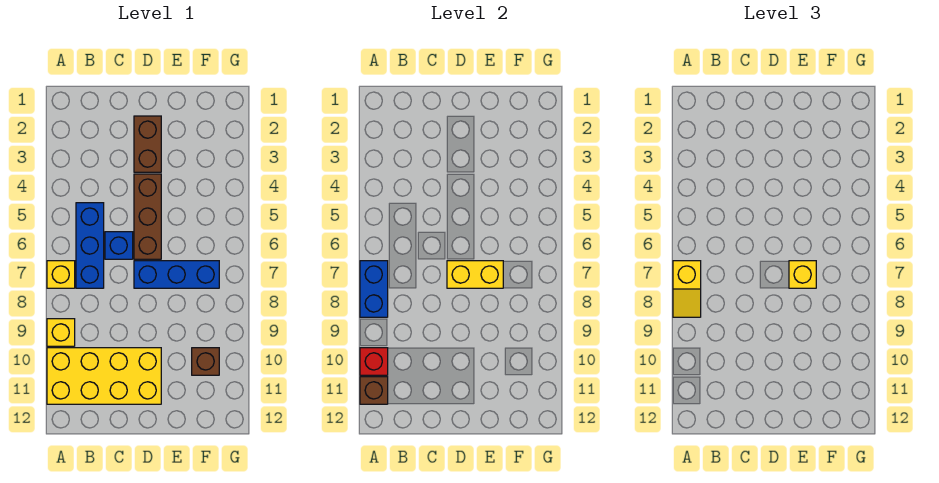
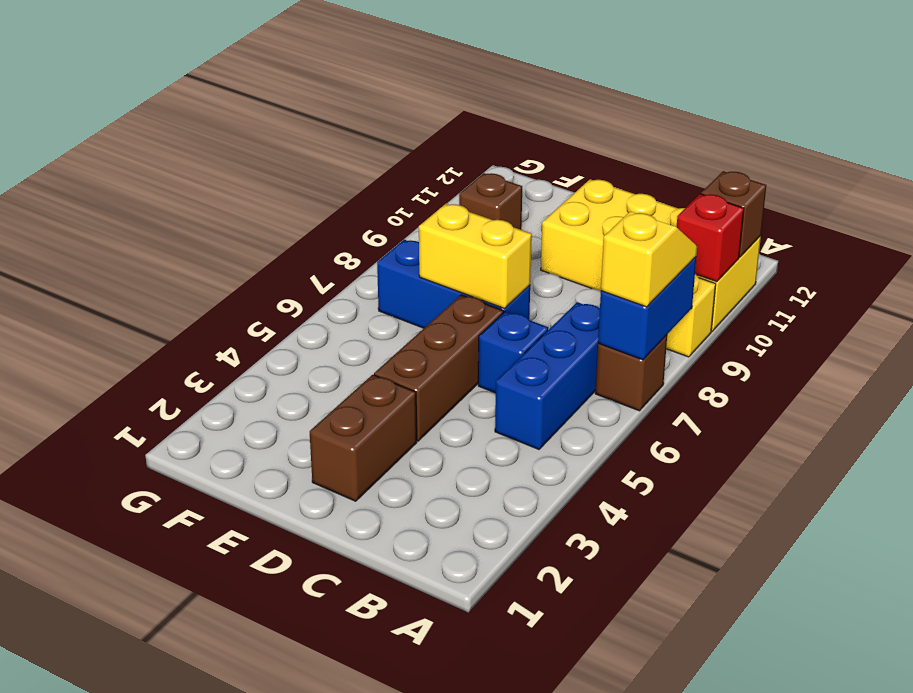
yellow 1x1 brick [47,261,75,288] -> brown 1x1 brick [595,335,667,411]
yellow 1x1 brick [789,261,816,288] -> none

